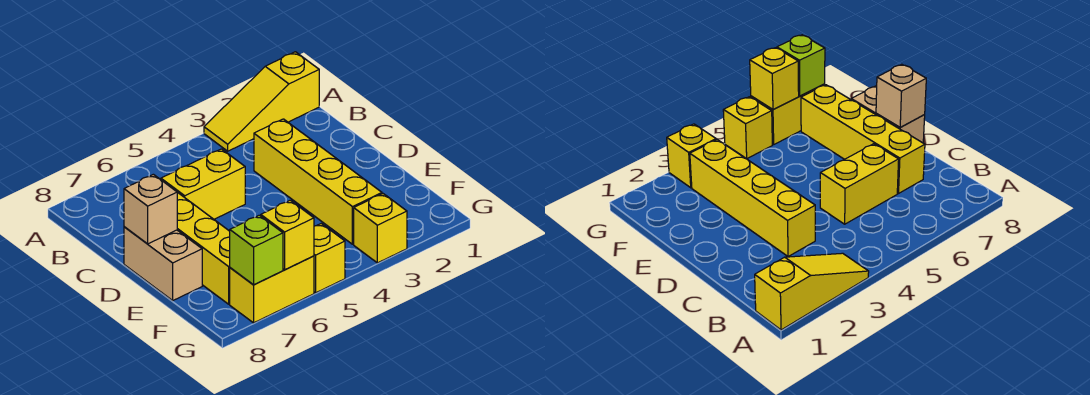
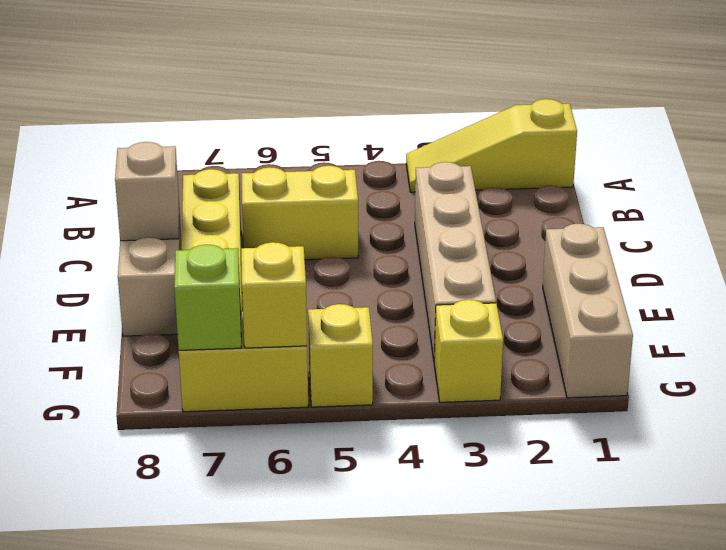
yellow 1x4 brick [254,119,382,244] -> tan 1x4 brick [415,162,496,359]
none -> tan 1x3 brick [543,224,633,398]

